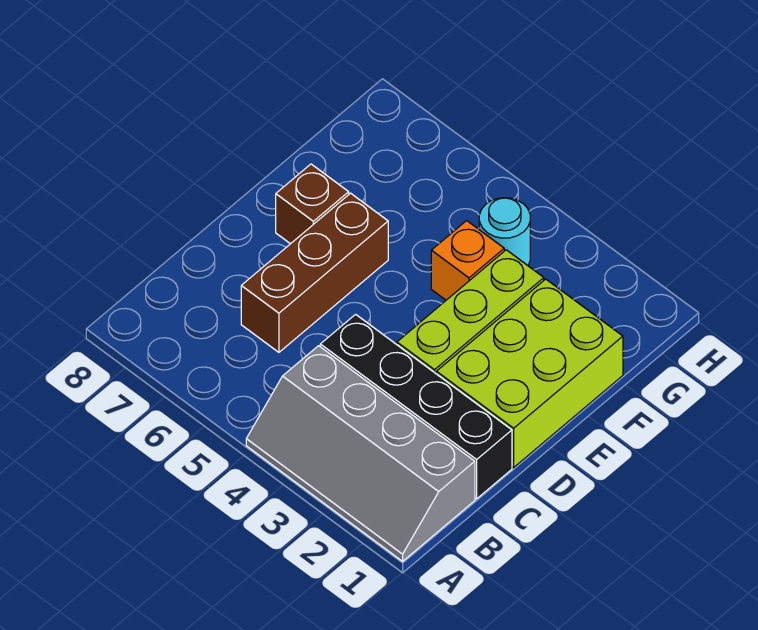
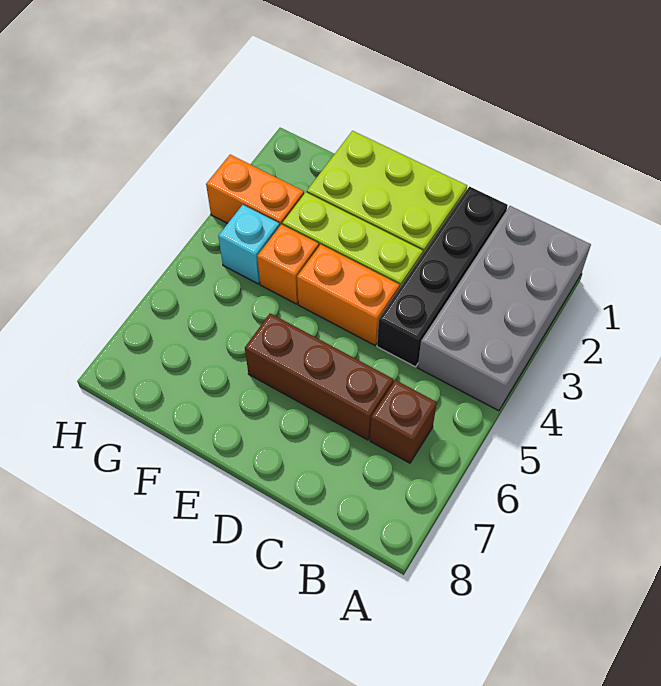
grey 2x4 slope [246,346,475,561] -> grey 2x4 brick [418,206,591,411]
none -> orange 1x2 brick [297,244,400,345]
brown 1x1 brick [276,164,349,244] -> brown 1x1 brick moved to [370,380,437,463]
none -> orange 1x2 brick [206,155,304,225]
cyan 1x1 round brick [479,198,530,265] -> cyan 1x1 brick [218,205,280,284]

